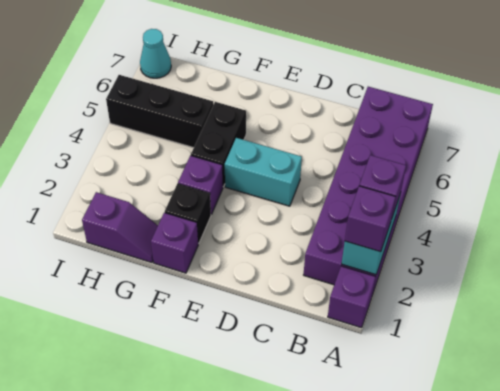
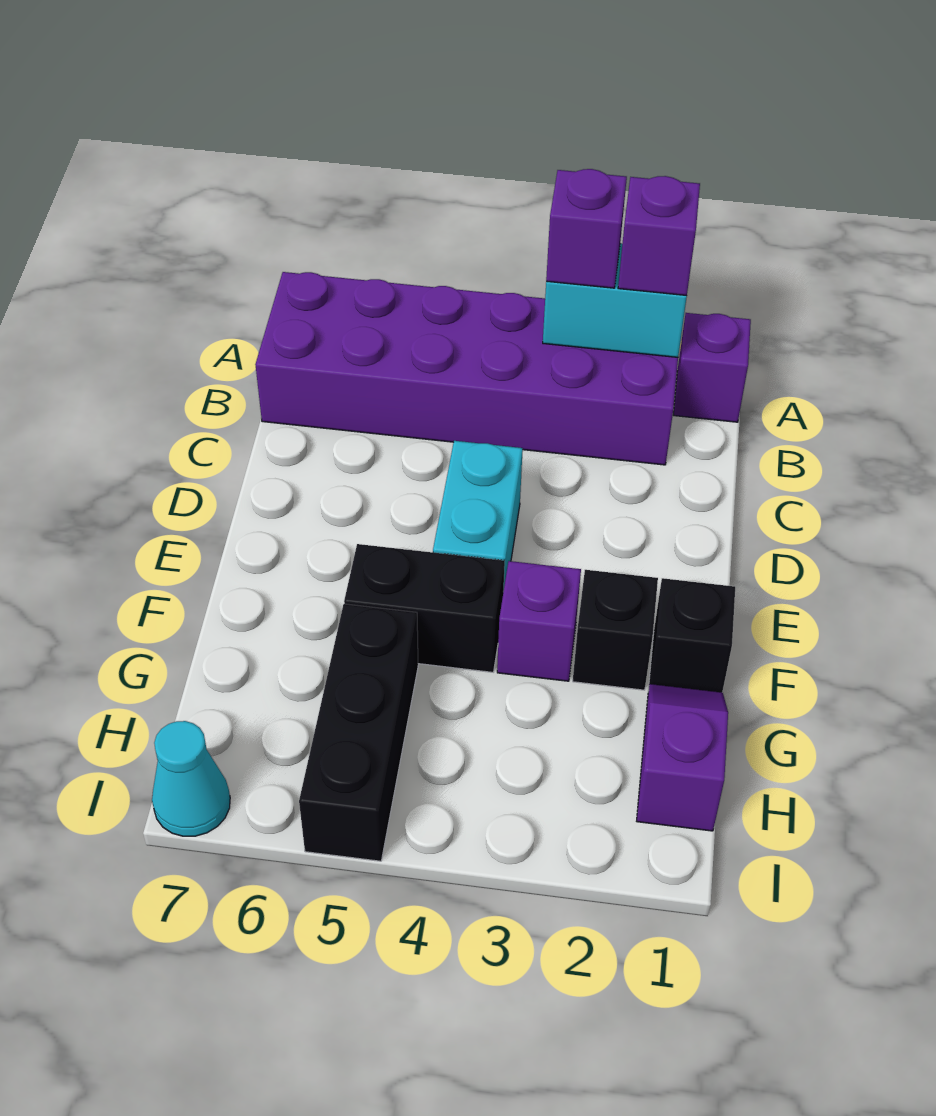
purple 1x1 brick [151,213,198,273] -> black 1x1 brick [649,578,735,692]

